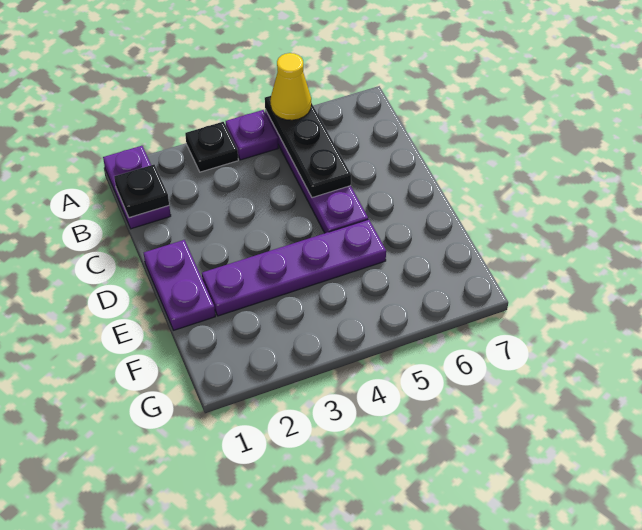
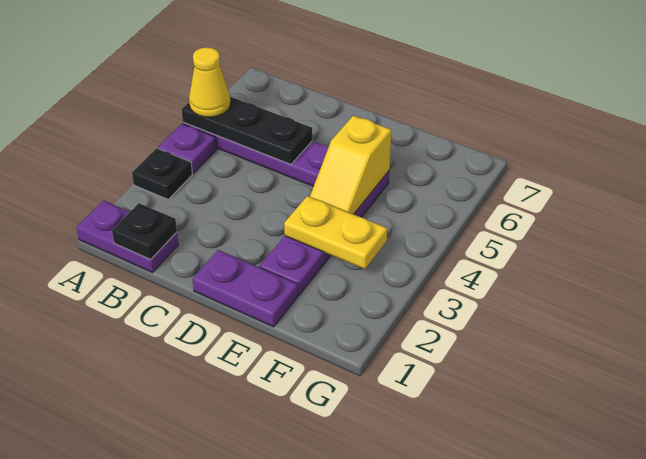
none -> yellow 1x2 plate [284,196,387,269]
none -> yellow 1x2 slope [310,116,391,214]

